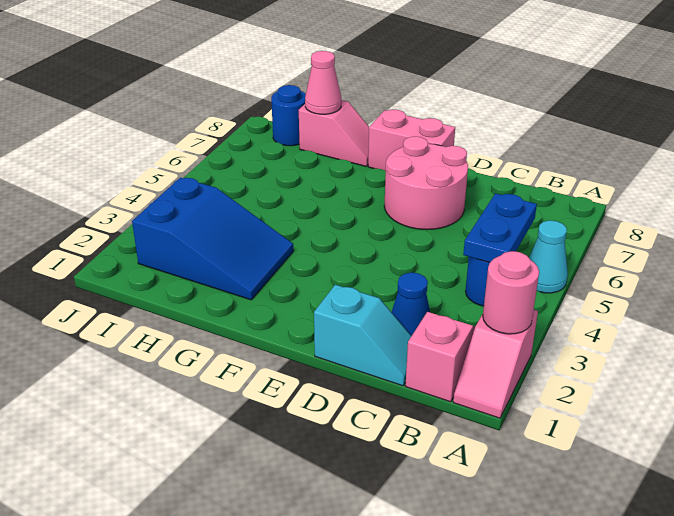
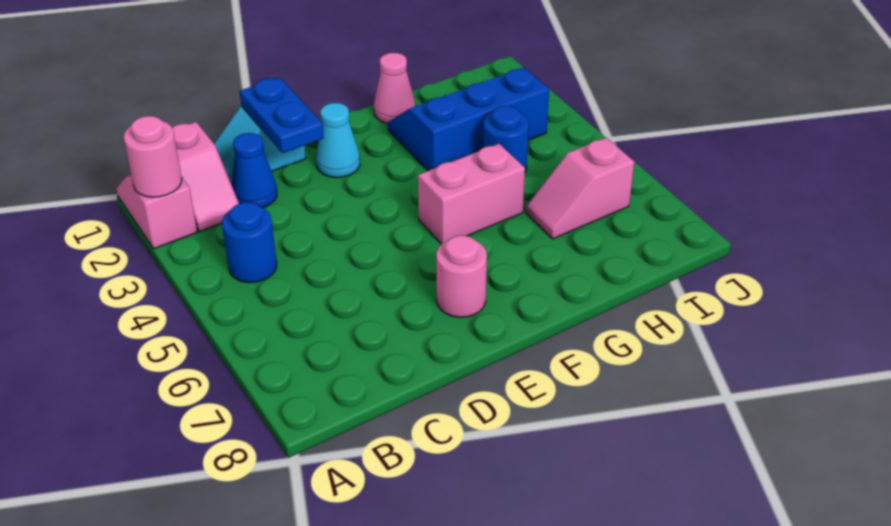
cyan 1x1 cone [529,220,568,293] -> cyan 1x1 cone moved to [316,103,360,178]
blue 1x2 plate [463,193,537,263] -> blue 1x2 plate moved to [239,77,323,153]
pink 2x2 round brick [384,136,468,230] -> pink 1x1 round brick [436,235,487,317]
pink 1x2 brick [368,109,455,171] -> pink 1x2 brick moved to [418,144,525,244]
blue 2x3 slope [132,178,293,300] -> blue 2x3 slope turned to [388,67,549,171]
pink 1x2 slope [299,100,369,167] -> pink 1x2 slope moved to [526,138,634,239]
pink 1x1 cone [305,51,341,114] -> pink 1x1 cone moved to [374,53,416,124]
blue 1x1 round brick [271,85,306,146] -> blue 1x1 round brick moved to [483,106,529,171]

